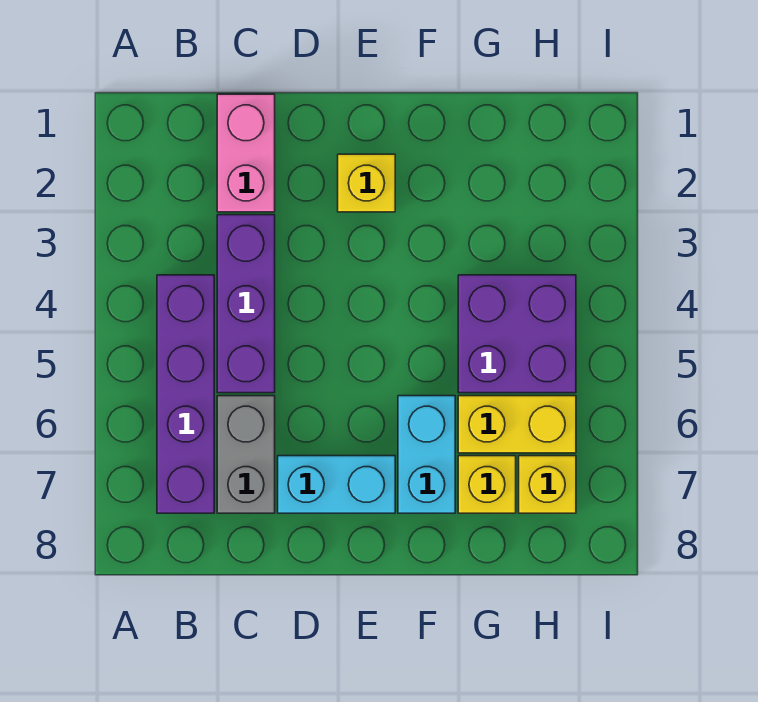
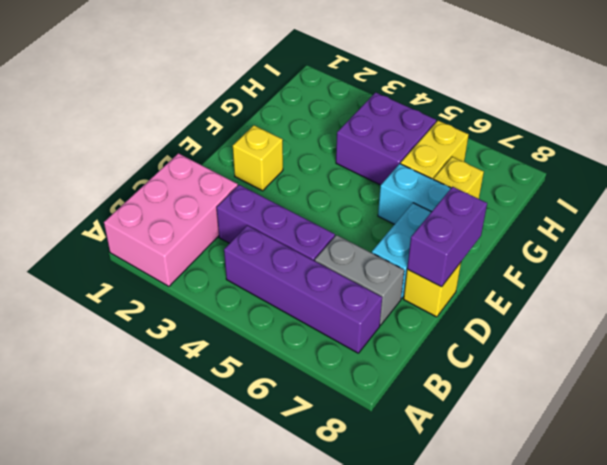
pink 1x2 brick [217,94,275,212] -> pink 2x3 brick [104,153,238,286]
none -> purple 1x2 brick [407,187,487,287]
yellow 1x1 brick [519,456,576,513] -> yellow 1x1 brick moved to [404,263,461,317]

